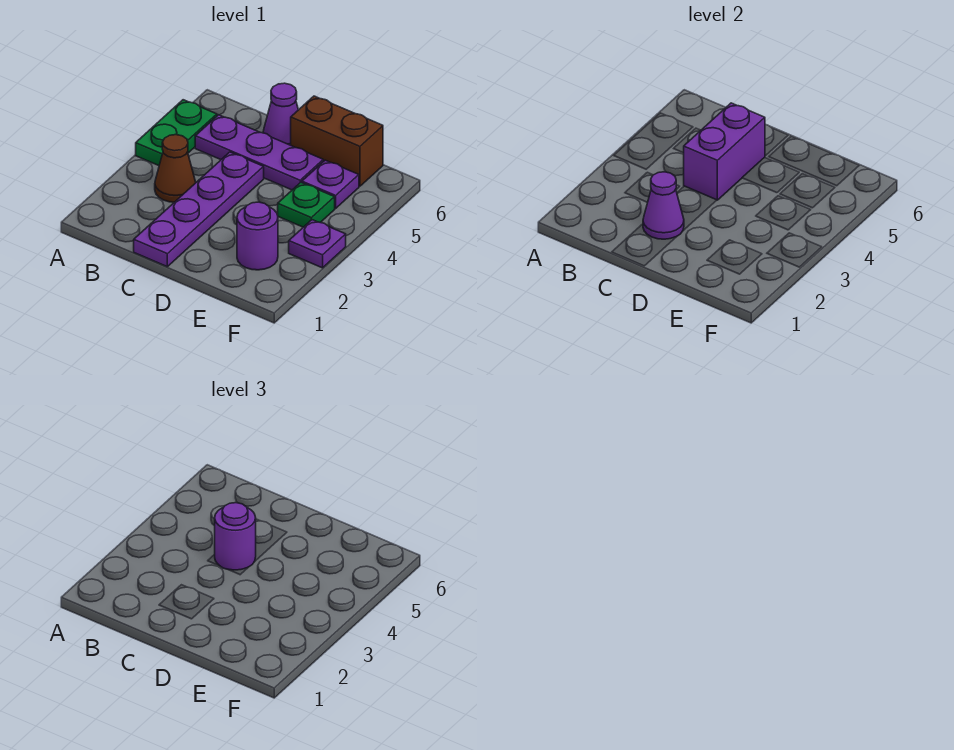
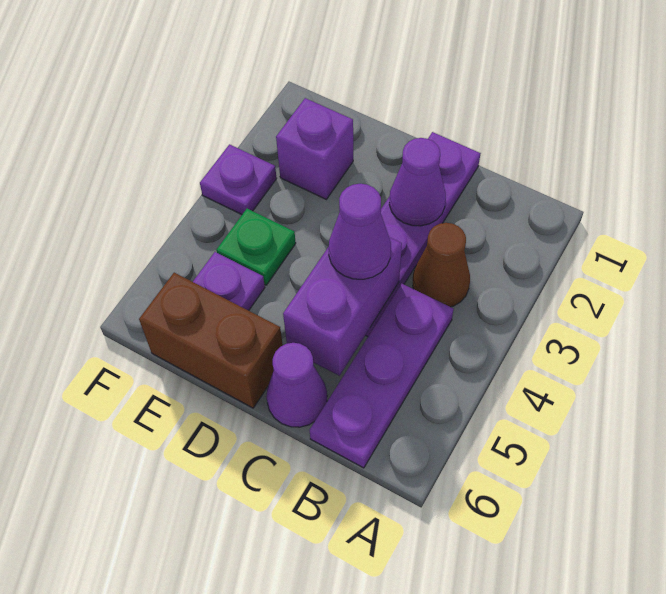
green 1x2 plate [136,100,217,166] -> none
purple 1x3 plate [195,115,323,190] -> purple 1x3 plate turned to [310,284,454,468]
purple 1x1 round brick [215,503,256,570] -> purple 1x1 cone [329,184,391,279]
purple 1x1 round brick [237,202,278,270] -> purple 1x1 brick [276,98,353,199]

